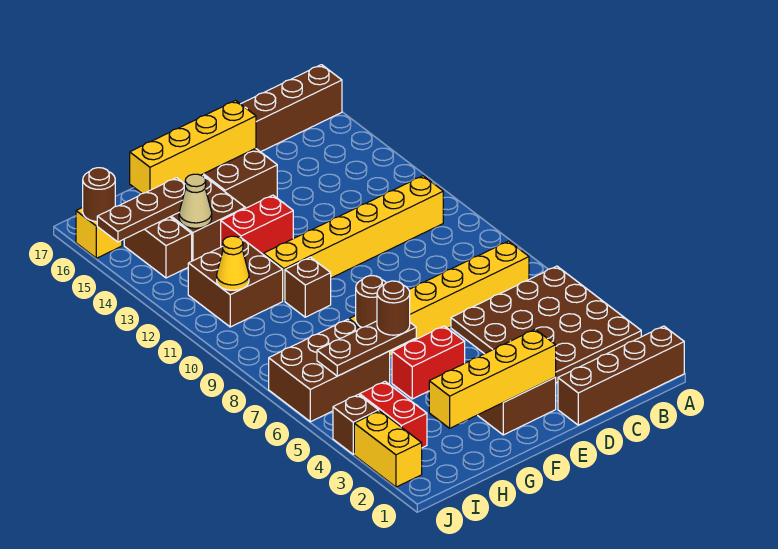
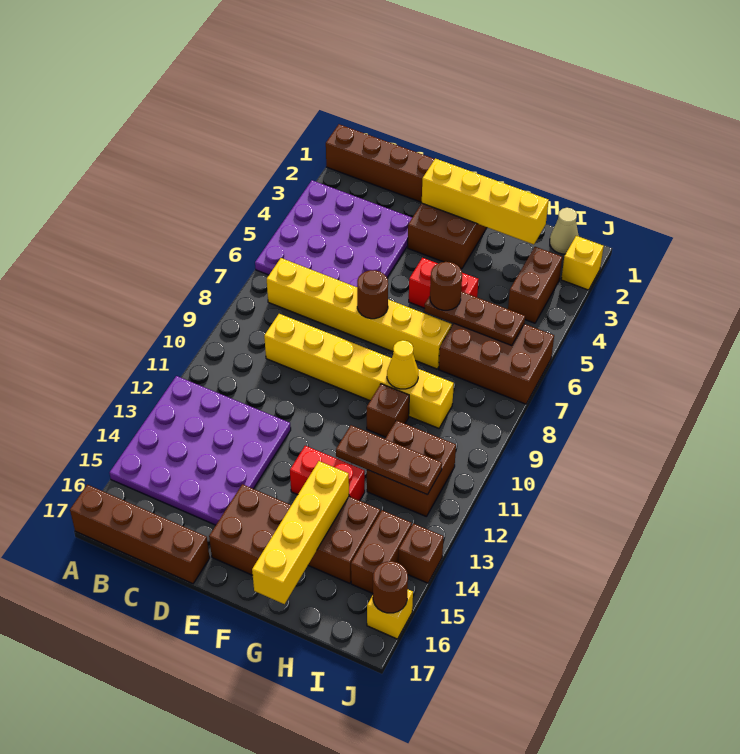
brown 4x4 plate [451,266,641,382] -> purple 4x4 plate [255,180,412,287]
none -> purple 4x4 plate [110,376,291,525]
yellow 1x6 brick [264,176,443,301] -> yellow 1x6 brick moved to [264,314,454,428]
yellow 1x4 brick [130,100,256,193] -> yellow 1x4 brick turned to [252,461,349,604]
brown 1x1 round brick [356,276,386,327] -> brown 1x1 round brick moved to [357,270,388,319]
tan 1x1 cone [179,174,212,228] -> tan 1x1 cone moved to [550,208,579,254]
brown 1x3 plate [97,178,186,242] -> brown 1x3 plate moved to [336,425,442,495]
red 1x2 brick [360,382,427,448] -> brown 1x2 brick [508,247,562,323]
yellow 1x1 cone [217,236,249,290] -> yellow 1x1 cone moved to [387,340,418,389]
yellow 1x2 brick [354,411,422,487] -> yellow 1x1 brick [561,236,604,290]
brown 1x1 brick [333,394,379,454] -> brown 1x1 brick moved to [398,523,444,583]

